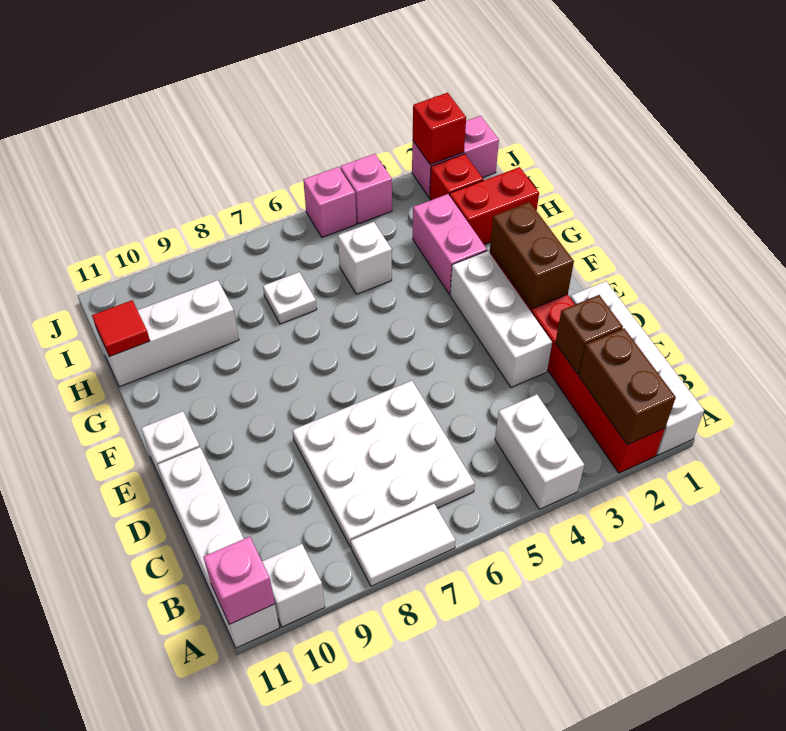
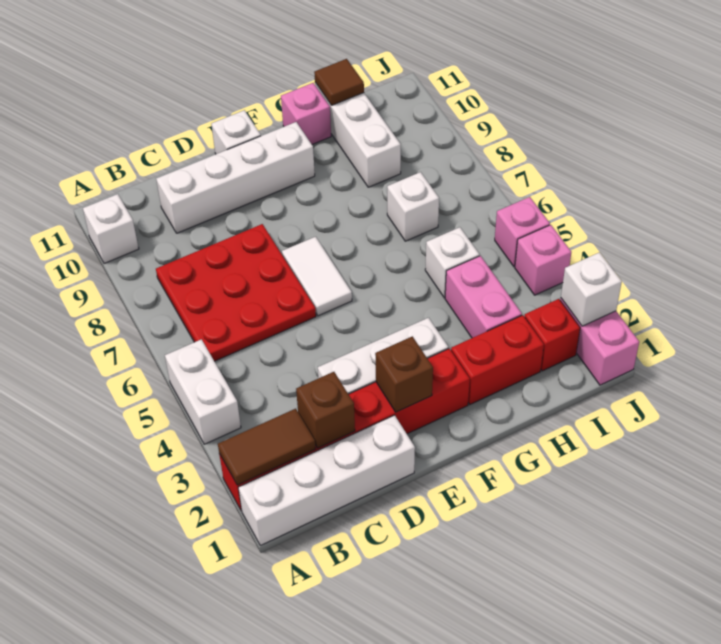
brown 1x2 brick [579,328,676,445] -> brown 1x2 tile [218,409,316,485]
white 1x2 brick [495,394,584,509] -> white 1x2 brick turned to [165,339,241,444]
white 1x2 tile [351,504,455,586] -> white 1x2 tile moved to [282,237,352,316]
white 1x4 brick [158,447,279,648] -> white 1x4 brick moved to [156,122,315,233]
pink 1x1 brick [203,537,275,625] -> pink 1x1 brick moved to [281,83,331,144]
white 3x3 plate [292,381,475,547] -> red 3x3 plate [156,224,316,361]
brown 1x2 brick [490,202,574,309] -> brown 1x1 brick [375,336,433,412]
pink 1x2 brick [413,194,487,294] -> pink 1x2 brick turned to [445,256,522,338]
red 1x2 brick [450,167,539,245] -> red 1x2 brick turned to [451,315,544,404]
white 1x1 plate [263,272,317,324] -> white 1x1 brick [387,172,439,241]
red 1x1 tile [92,300,150,357] -> brown 1x1 tile [314,59,364,105]
red 1x1 brick [413,93,466,165] -> white 1x1 brick [561,252,622,326]

